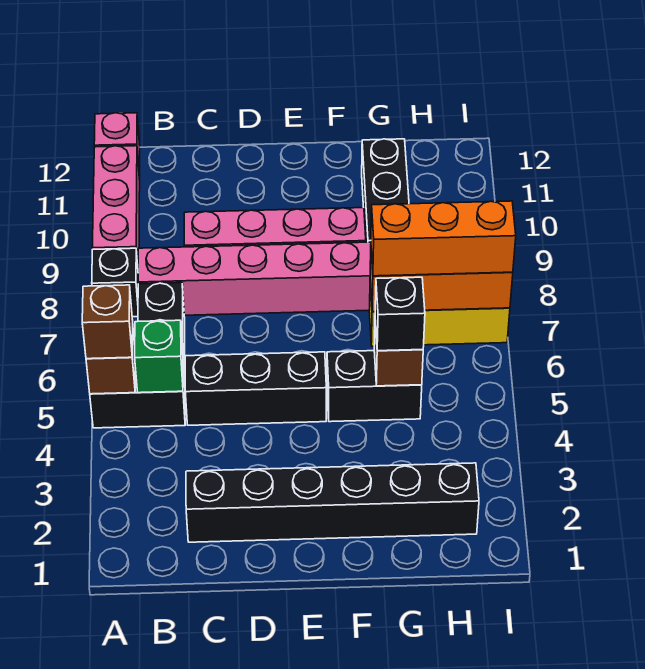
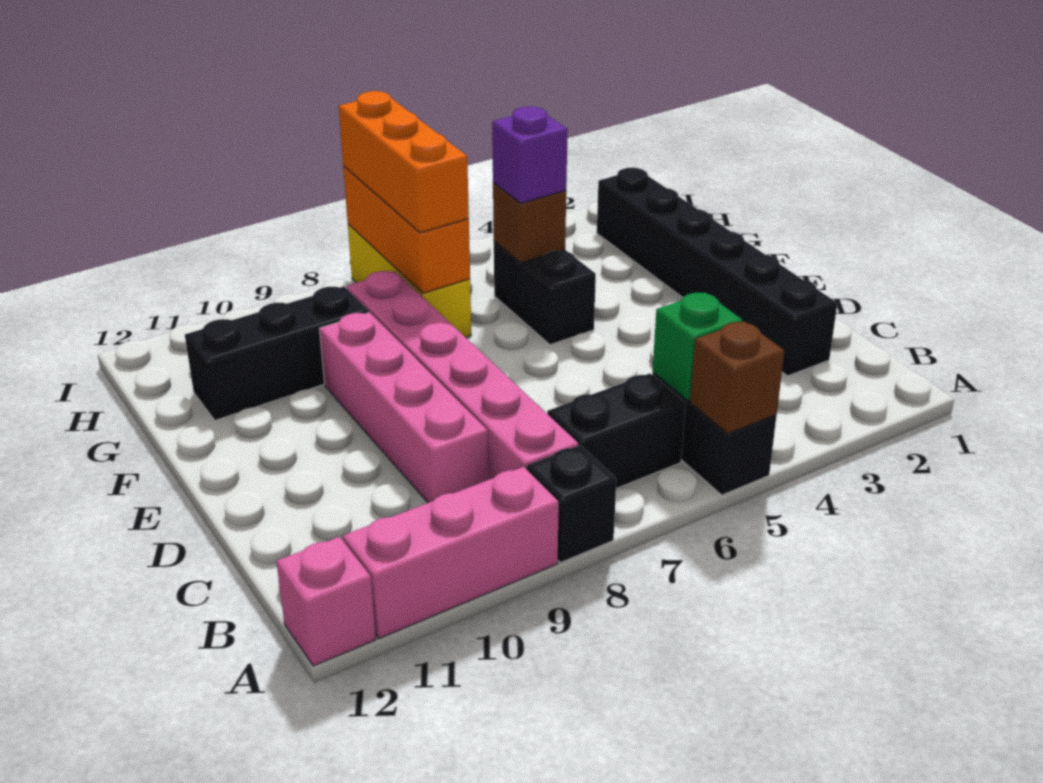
brown 1x1 brick [82,285,133,359] -> none
black 1x3 brick [185,352,326,425] -> none
black 1x1 brick [375,277,425,351] -> purple 1x1 brick [492,107,568,203]

